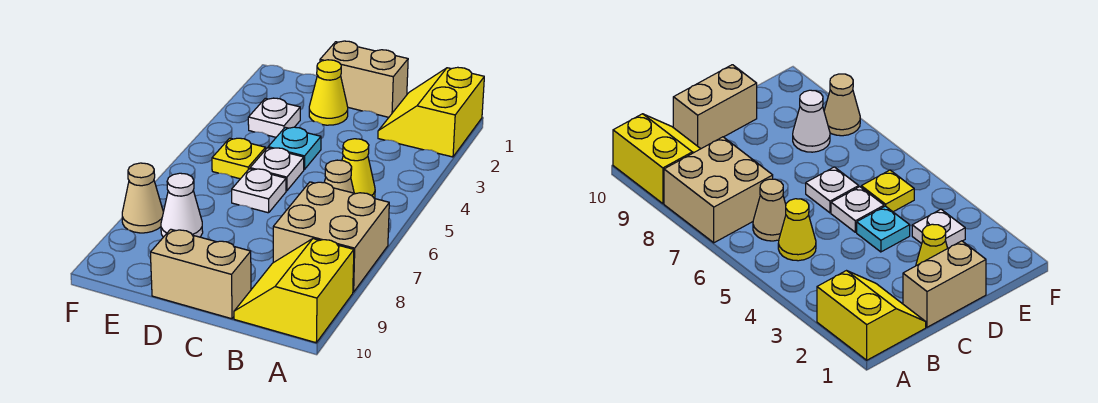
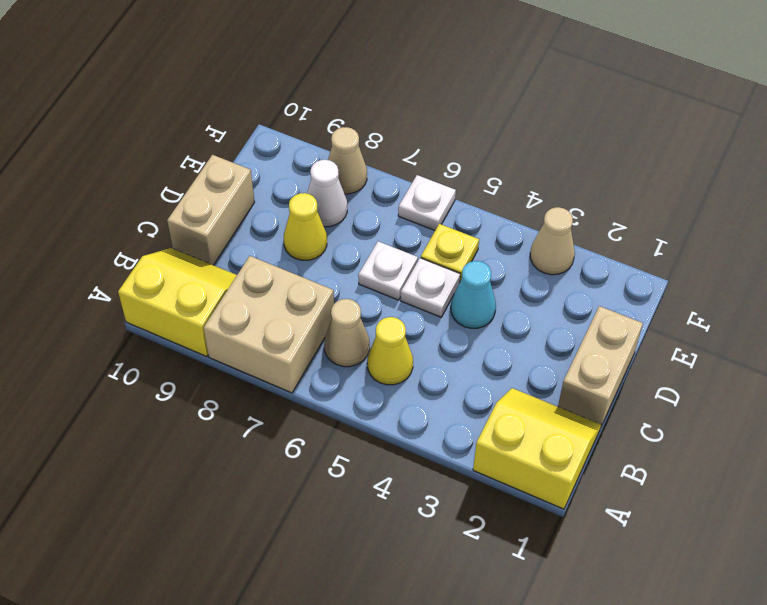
yellow 1x1 cone [309,60,348,125] -> yellow 1x1 cone moved to [284,193,327,260]
cyan 1x1 plate [268,127,321,170] -> cyan 1x1 cone [451,261,496,328]
white 1x1 plate [248,98,300,137] -> white 1x1 plate moved to [398,175,456,230]
none -> tan 1x1 cone [530,207,575,275]

